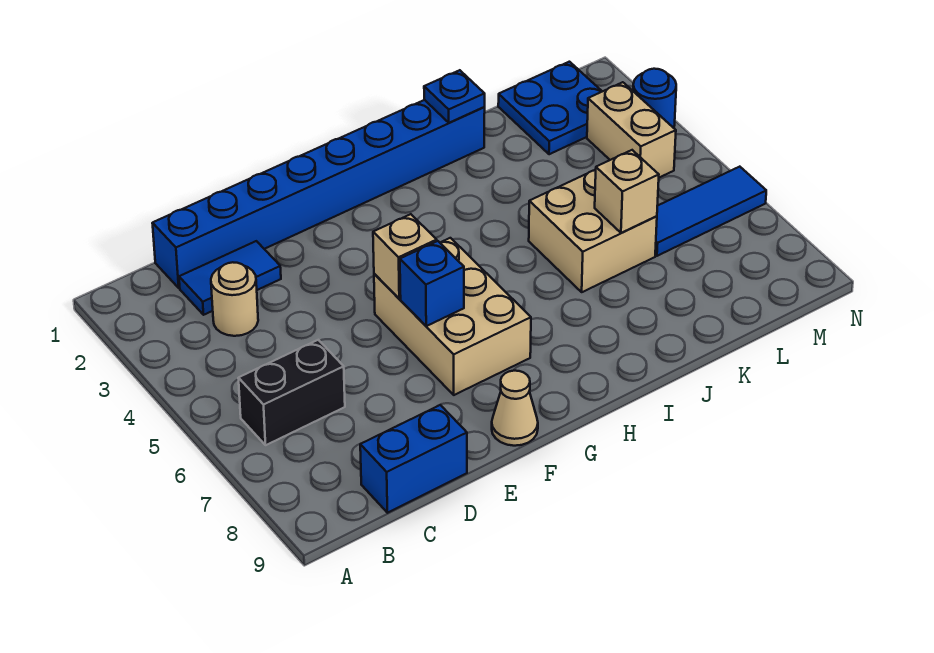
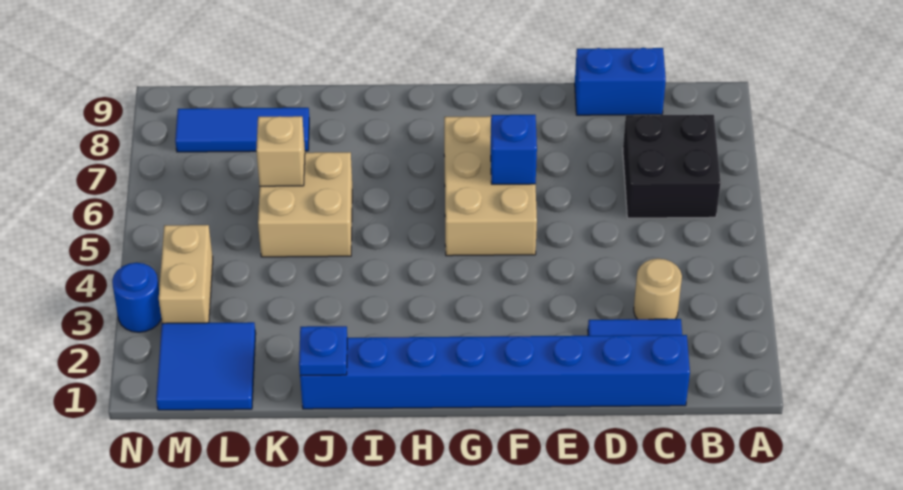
black 1x2 brick [238,340,345,445] -> black 2x2 brick [623,115,721,218]
tan 1x1 brick [373,214,437,299] -> none
tan 1x1 cone [492,371,538,446] -> none
blue 2x2 plate [498,62,602,154] -> blue 2x2 tile [156,322,256,410]
blue 1x3 tile [655,167,766,256] -> blue 1x3 tile moved to [175,108,309,152]

